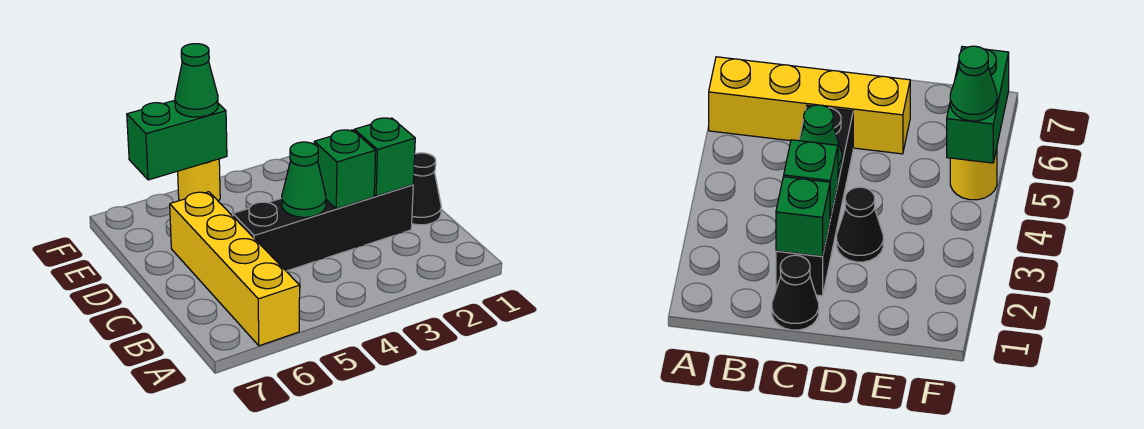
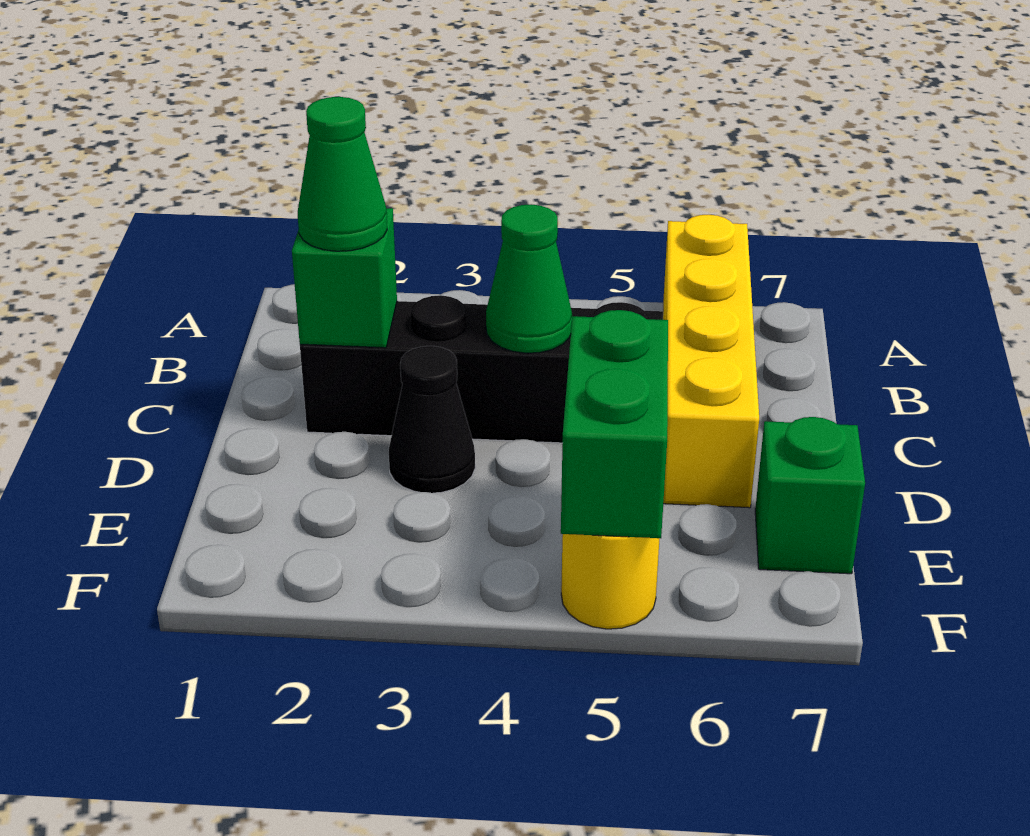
black 1x1 cone [412,153,441,225] -> none
green 1x1 brick [314,130,376,209] -> green 1x1 brick moved to [755,417,865,574]
green 1x2 brick [127,100,227,180] -> green 1x2 brick turned to [561,310,668,538]
green 1x1 cone [175,44,218,117] -> green 1x1 cone moved to [298,97,387,251]

